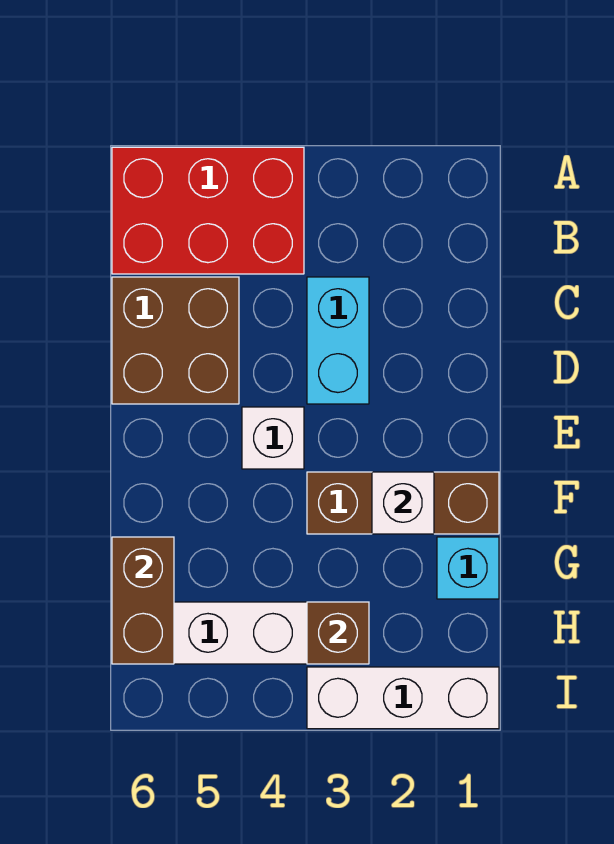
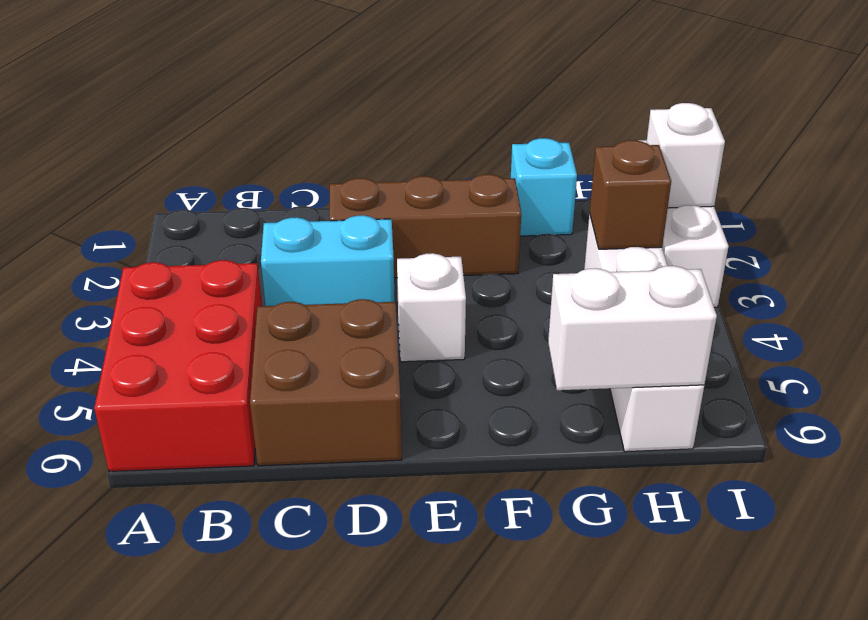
brown 1x3 brick [307,472,499,534] -> brown 1x3 brick turned to [329,174,521,278]
white 1x1 brick [372,472,434,534] -> white 1x1 brick moved to [646,103,725,208]
brown 1x2 brick [112,537,174,664] -> white 1x2 brick [548,266,717,390]

